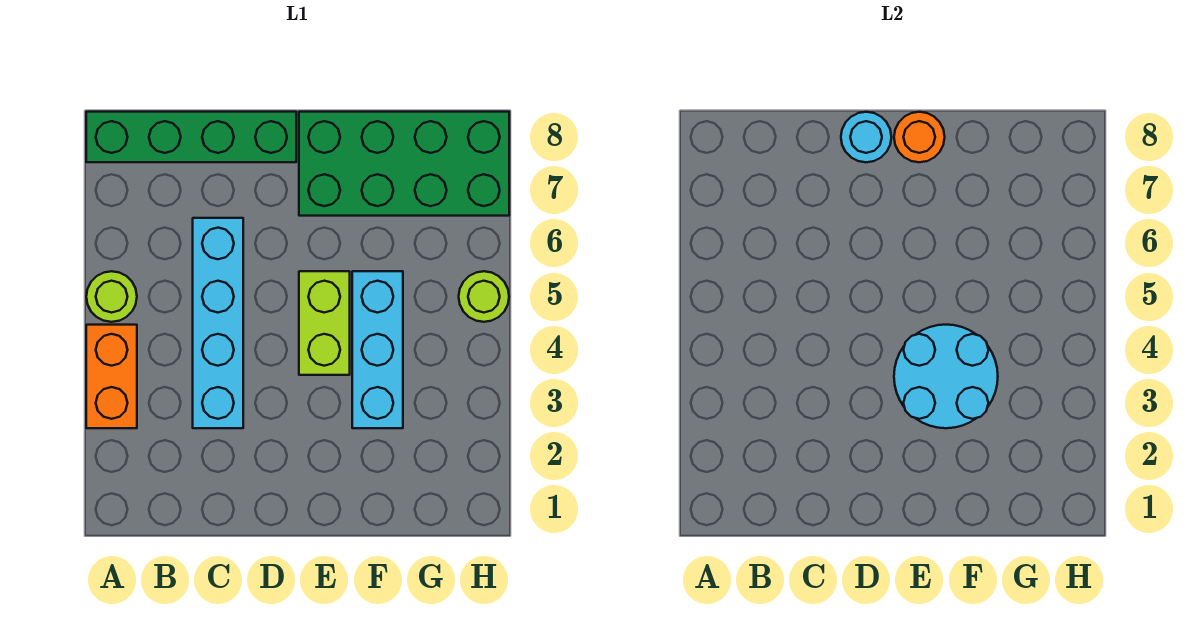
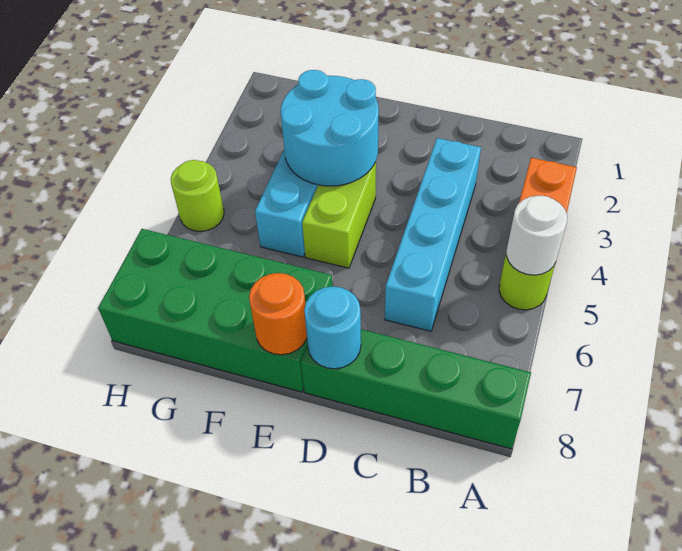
none -> white 1x1 round brick [506,196,567,275]

